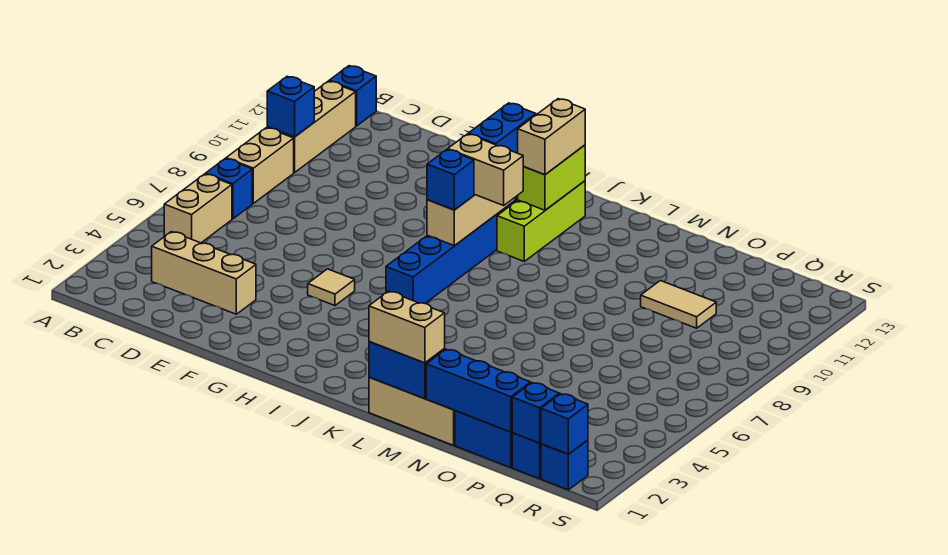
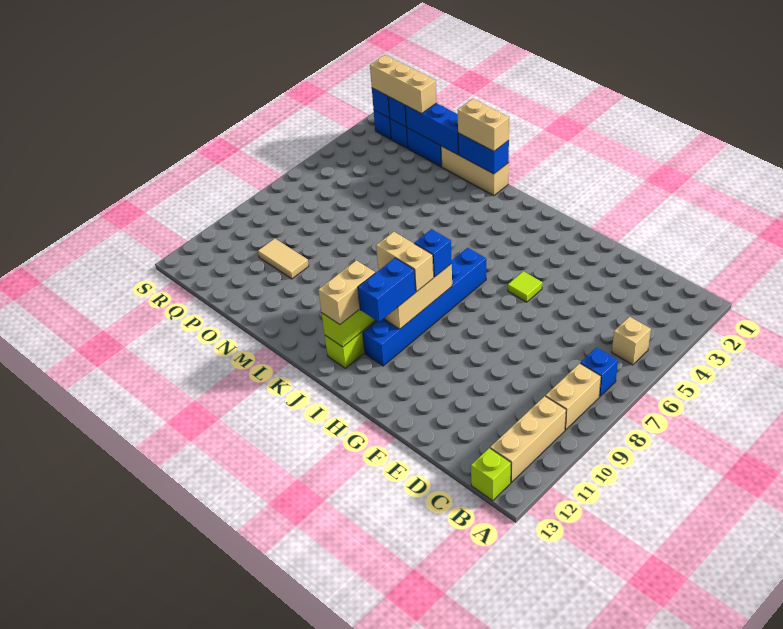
tan 1x2 brick [164,174,232,243] -> tan 1x1 brick [612,317,651,365]
blue 1x1 brick [267,76,314,137] -> none
blue 1x1 brick [329,66,376,126] -> lime 1x1 brick [471,448,511,500]
tan 1x3 brick [152,232,256,314] -> tan 1x3 brick moved to [370,55,437,114]
tan 1x1 tile [308,269,355,305] -> lime 1x1 tile [508,271,542,302]

